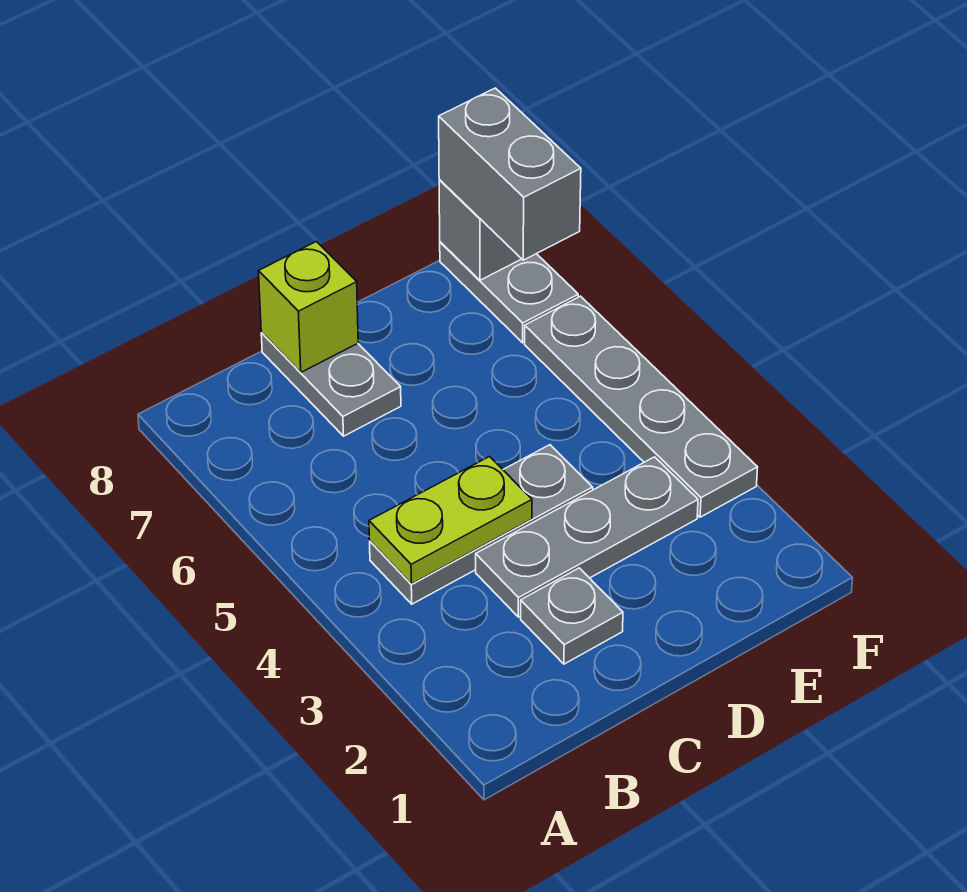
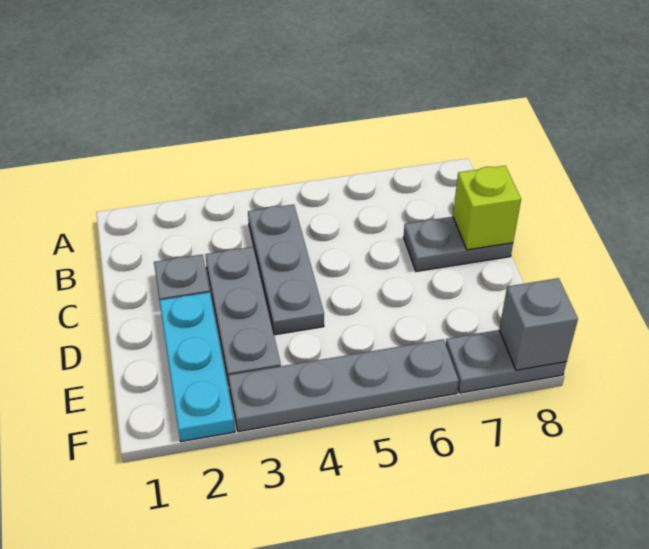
lime 1x2 plate [369,457,532,584] -> none
none -> cyan 1x3 plate [159,292,235,442]
grey 1x2 brick [439,88,581,260] -> none

